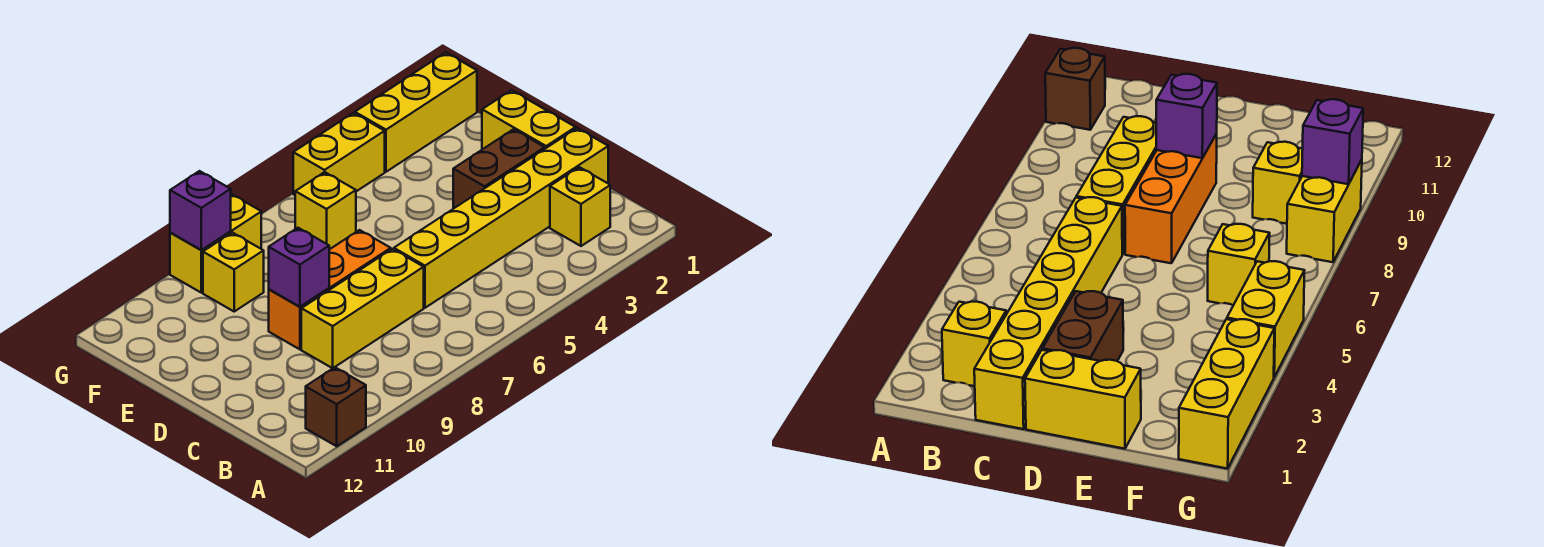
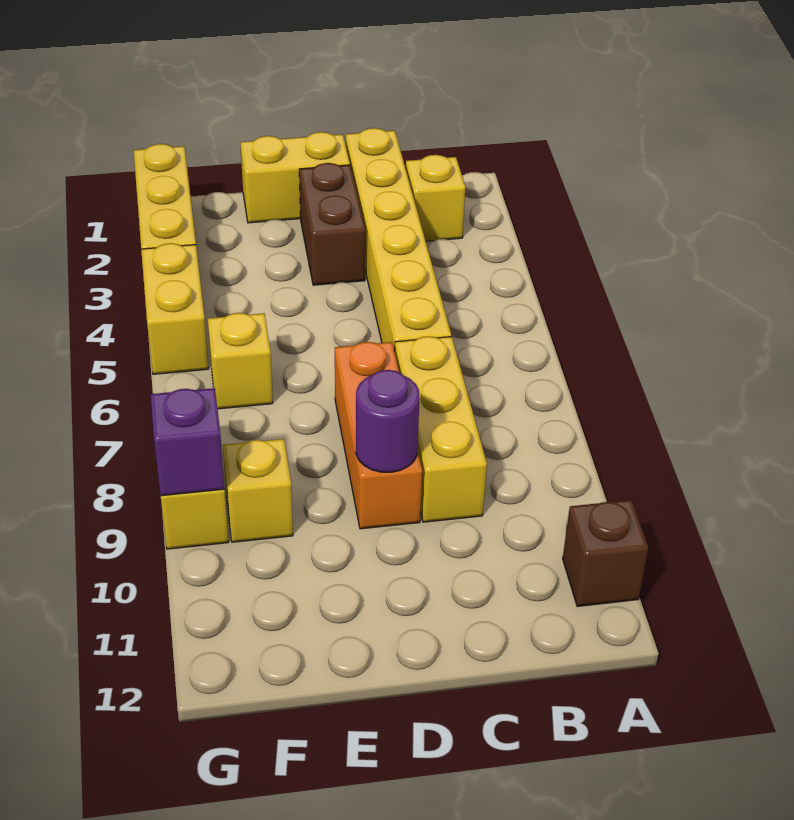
purple 1x1 brick [269,228,329,307] -> purple 1x1 round brick [356,370,420,472]

